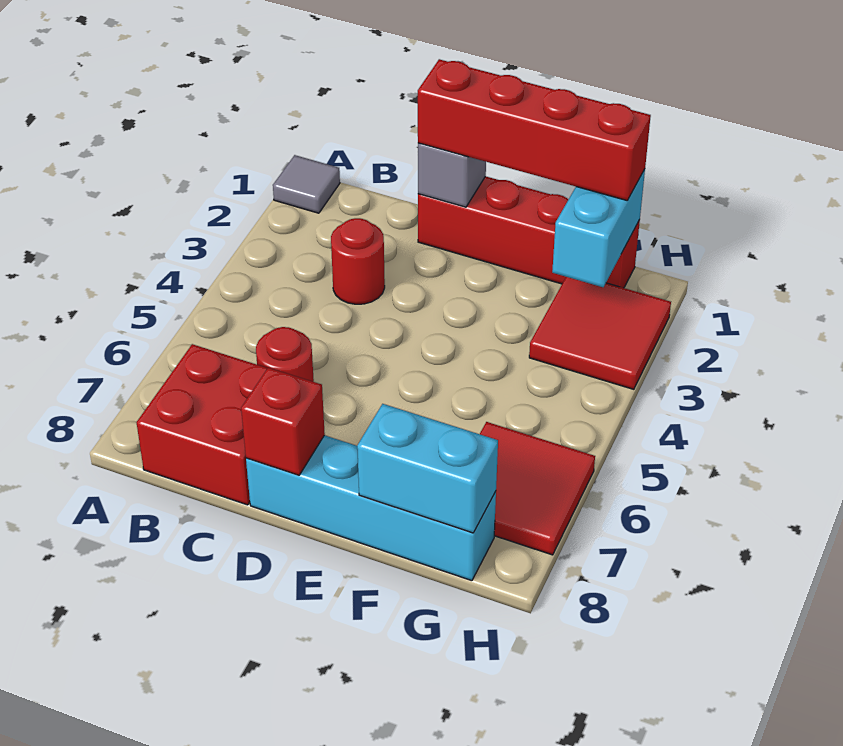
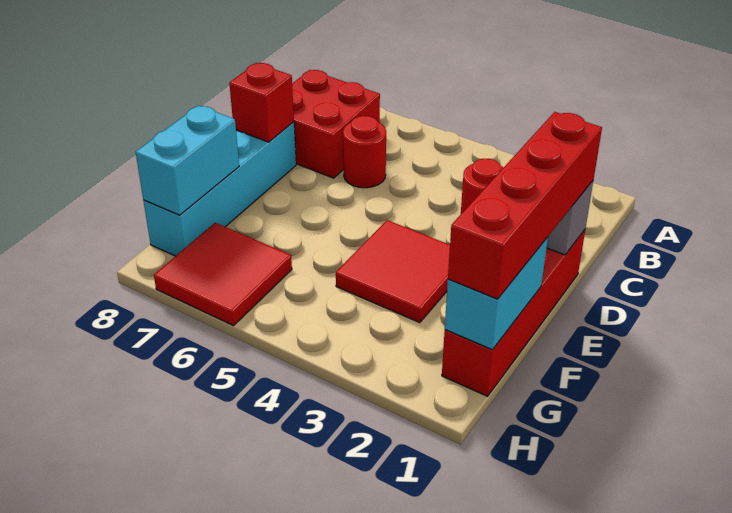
grey 1x1 tile [273,155,340,213] -> none
cyan 1x2 brick [552,169,645,287] -> cyan 1x2 brick turned to [445,237,548,350]
red 2x2 tile [529,277,671,389] -> red 2x2 tile moved to [336,220,450,323]

